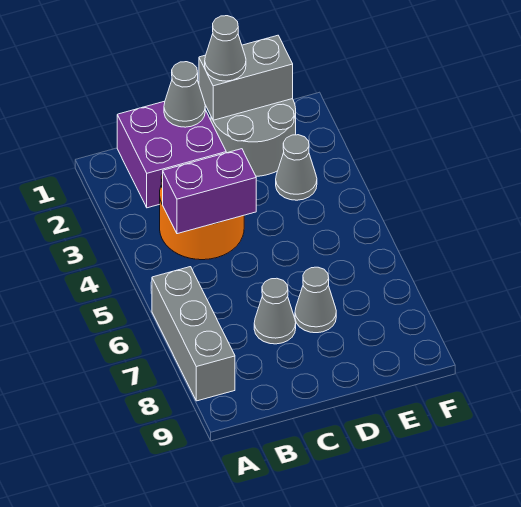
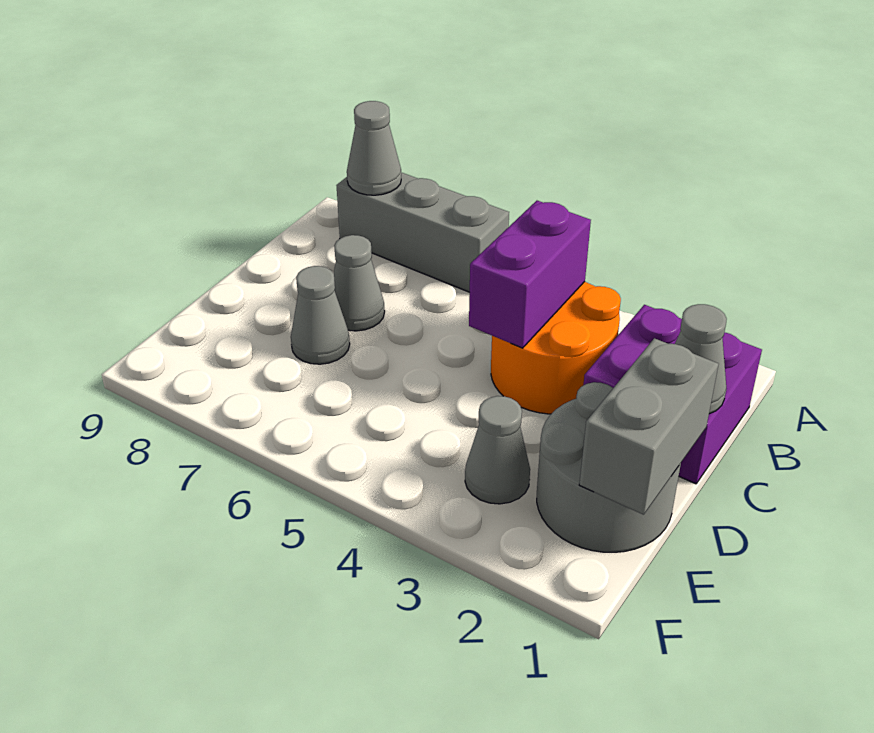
grey 1x1 cone [205,16,246,81] -> grey 1x1 cone moved to [347,101,401,195]

